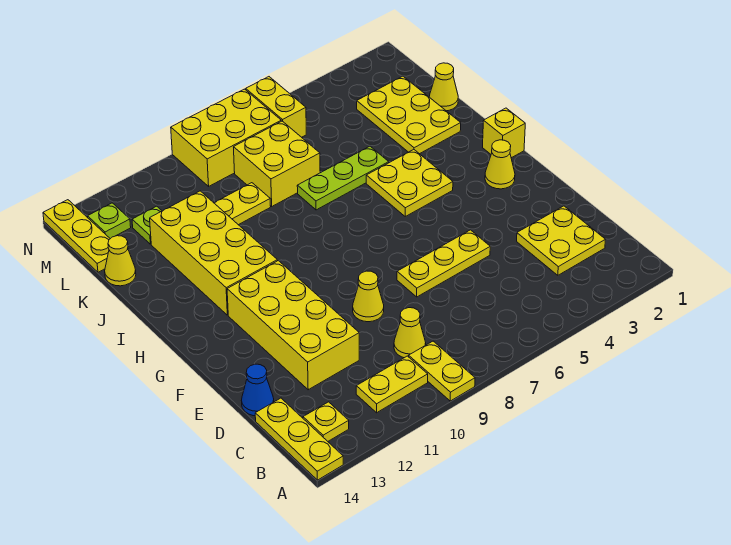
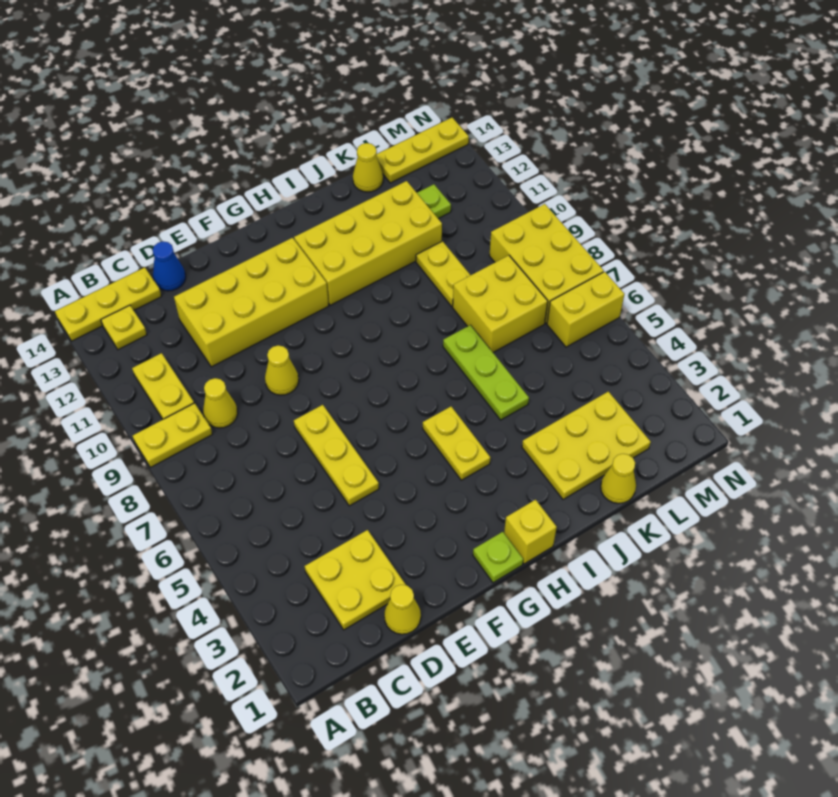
yellow 1x1 cone [485,140,515,189] -> yellow 1x1 cone moved to [384,585,421,634]
yellow 2x2 plate [366,150,453,216] -> yellow 1x2 plate [423,407,490,480]
lime 1x1 plate [88,203,131,239] -> lime 1x1 plate moved to [473,532,523,583]

